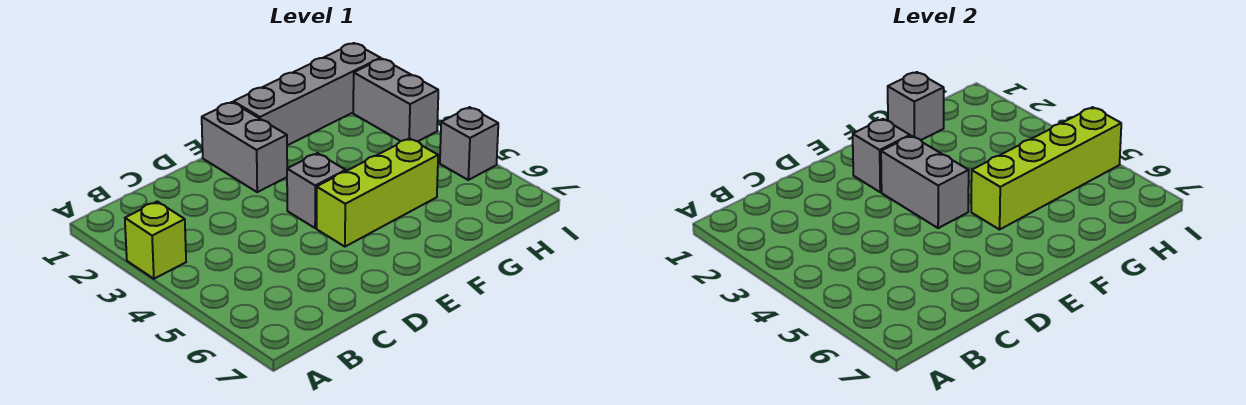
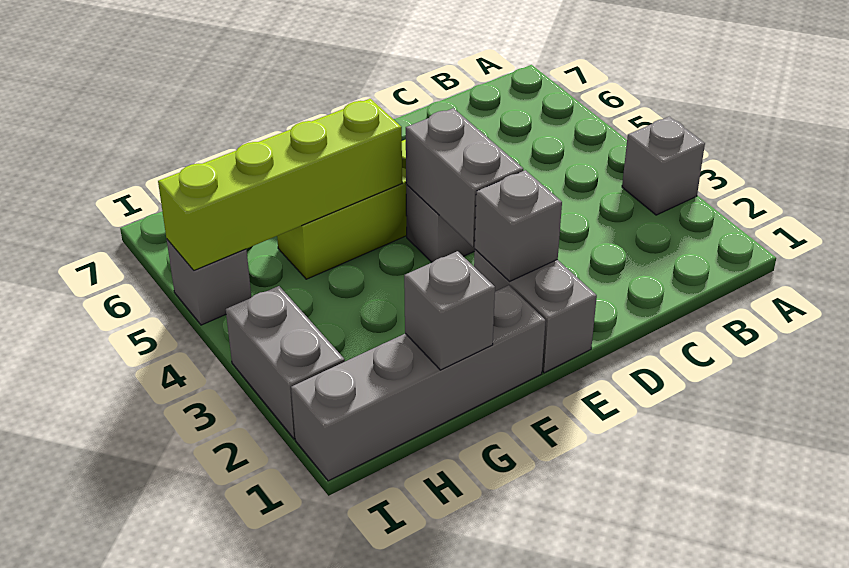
lime 1x1 brick [125,201,186,279] -> grey 1x1 brick [622,117,705,215]

